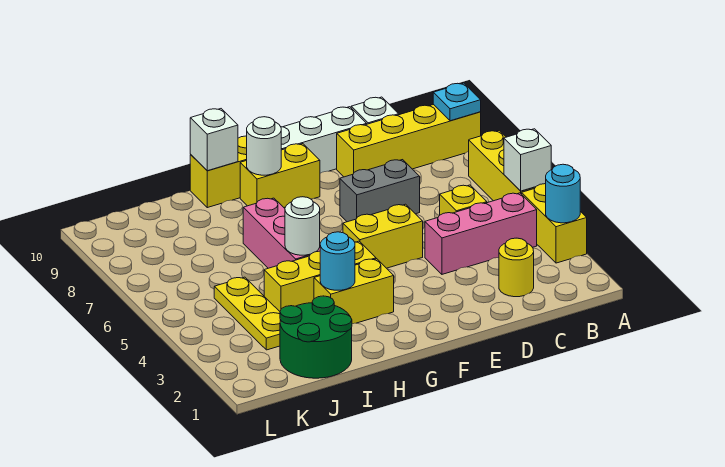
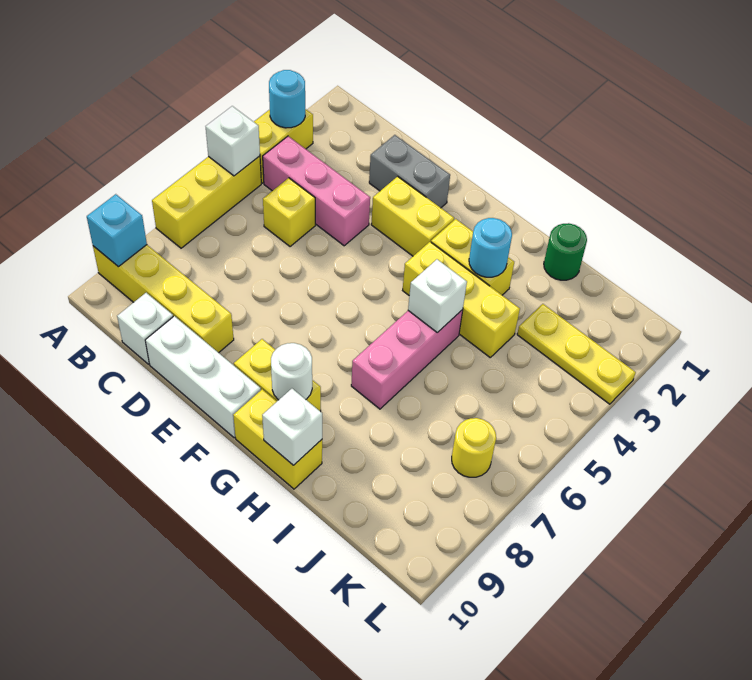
cyan 1x1 plate [433,83,481,121] -> cyan 1x1 brick [87,194,147,267]
yellow 1x1 round brick [499,238,534,297] -> yellow 1x1 round brick moved to [452,418,496,477]
grey 1x2 brick [340,160,420,222] -> grey 1x2 brick moved to [369,135,450,208]
yellow 1x2 brick [343,204,423,268] -> yellow 1x2 brick moved to [371,176,454,256]
white 1x1 round brick [285,197,320,255] -> white 1x1 brick [408,259,467,333]
green 2x2 round brick [280,296,352,378] -> green 1x1 round brick [544,223,587,280]
yellow 1x3 plate [214,277,280,350] -> yellow 1x3 plate turned to [517,304,636,404]

